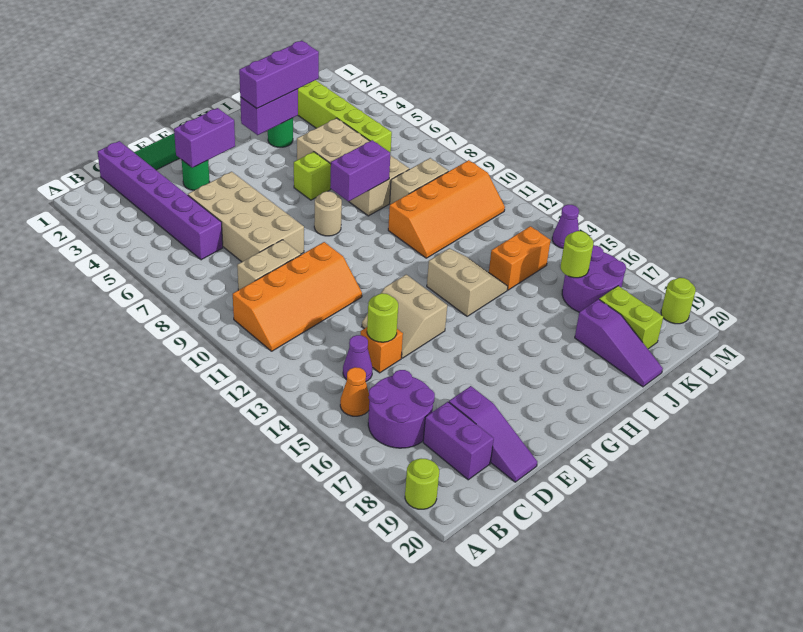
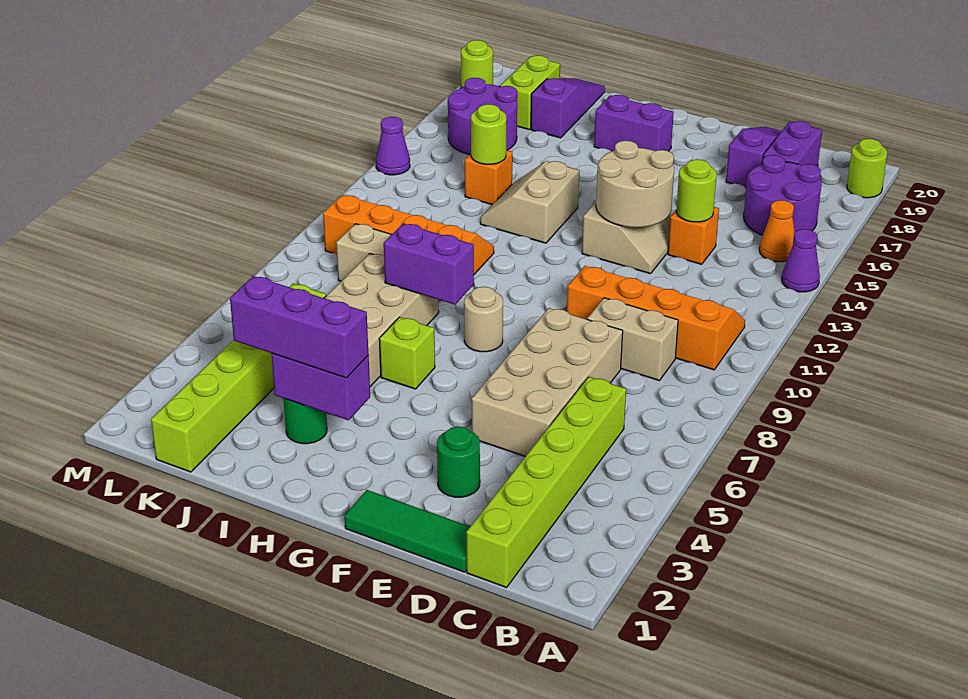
purple 1x6 brick [98,141,223,260] -> lime 1x6 brick [466,377,626,588]
purple 1x1 cone [343,335,373,381] -> purple 1x1 cone moved to [782,229,820,292]
purple 1x2 brick [174,108,235,168] -> purple 1x2 brick moved to [594,95,674,151]
none -> tan 2x2 round brick [596,141,674,227]
orange 1x2 brick [489,226,551,290] -> orange 1x1 brick [465,150,512,205]
lime 1x1 round brick [561,231,593,278] -> lime 1x1 round brick moved to [471,104,506,164]

